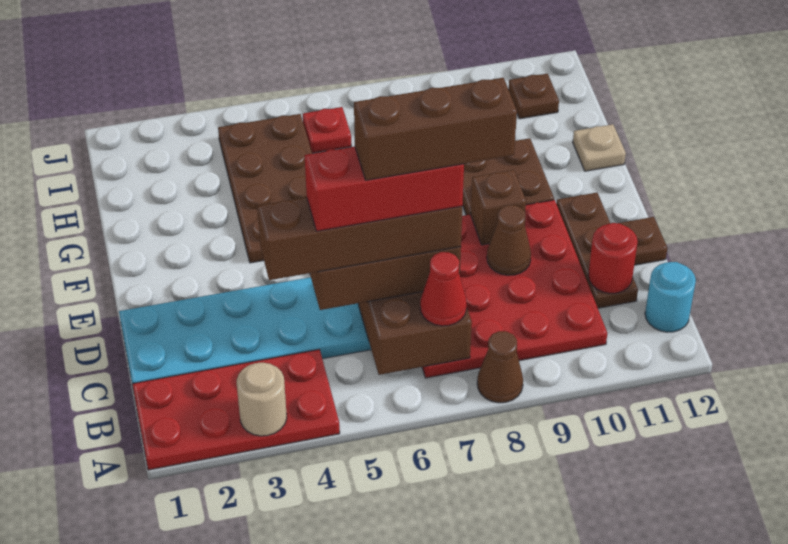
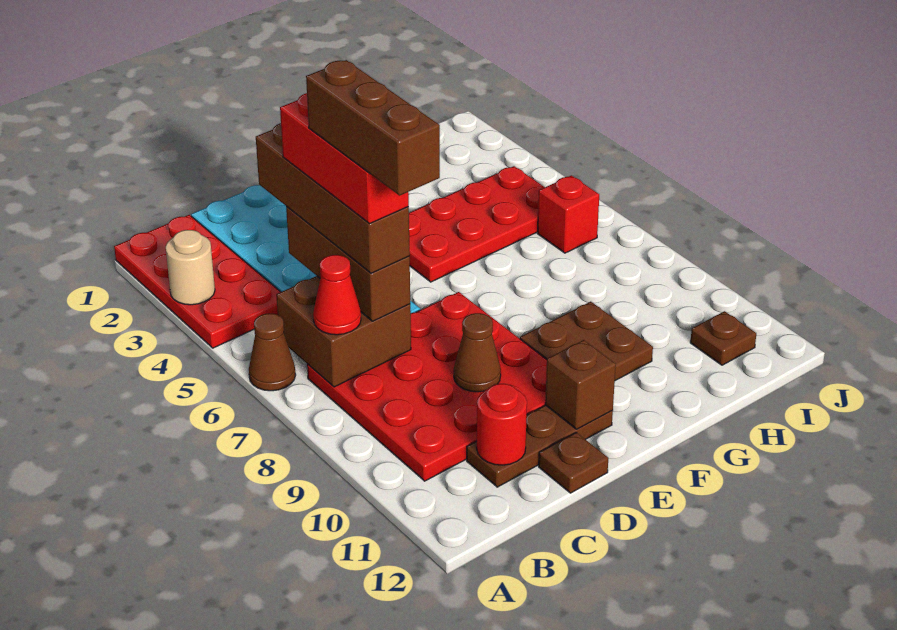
brown 1x1 cone [477,331,523,403] -> brown 1x1 cone moved to [249,314,296,391]
cyan 1x1 round brick [645,262,696,332] -> none
brown 1x1 brick [470,170,526,245] -> brown 1x1 brick moved to [545,340,616,429]
brown 2x4 plate [218,114,312,263] -> red 2x4 plate [409,166,544,282]
tan 1x1 plate [573,124,626,171] -> none
red 1x1 plate [303,107,351,153] -> red 1x1 brick [537,175,599,253]

